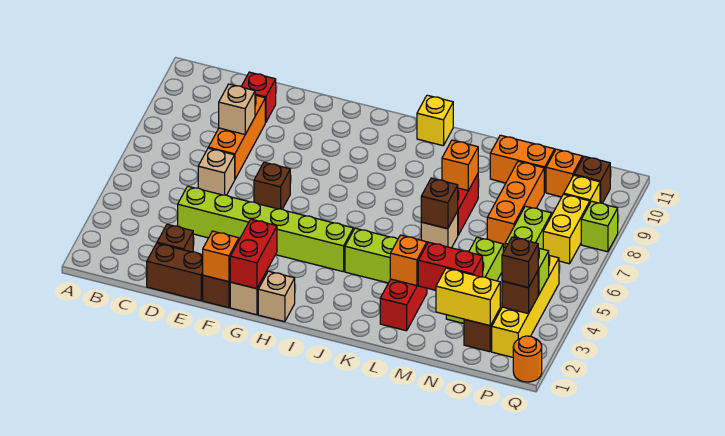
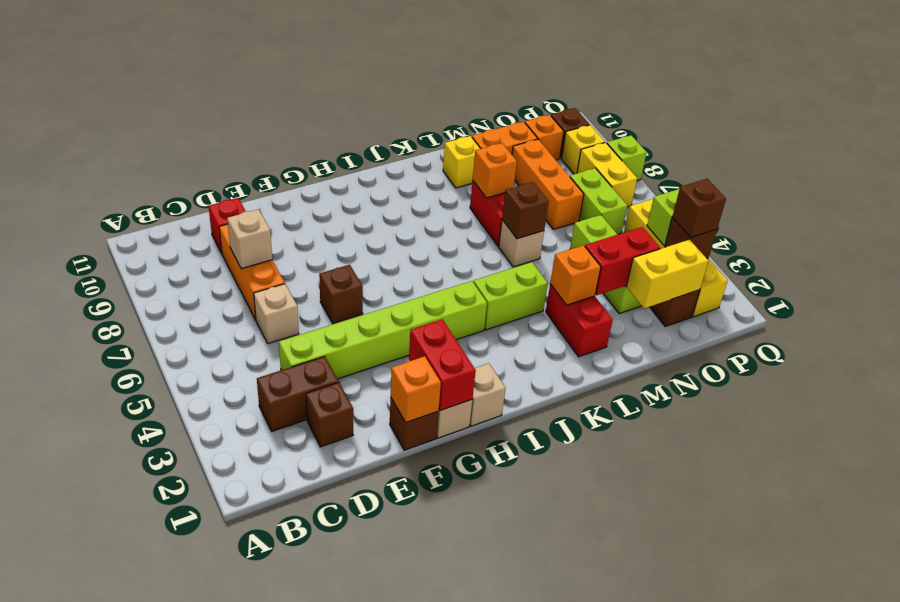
brown 1x2 brick [147,243,203,301] -> brown 1x2 brick moved to [257,356,339,431]
yellow 1x1 brick [417,95,453,146] -> yellow 1x1 brick moved to [443,136,481,188]
orange 1x1 round brick [513,336,542,382] -> none

